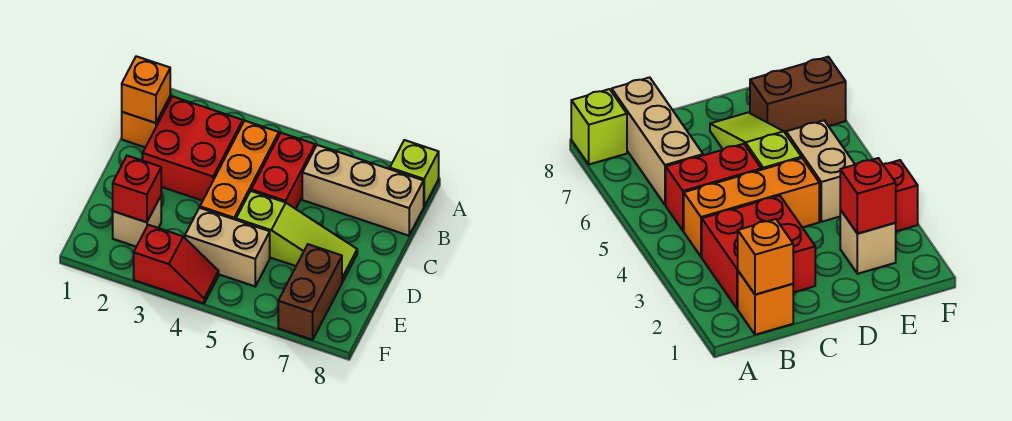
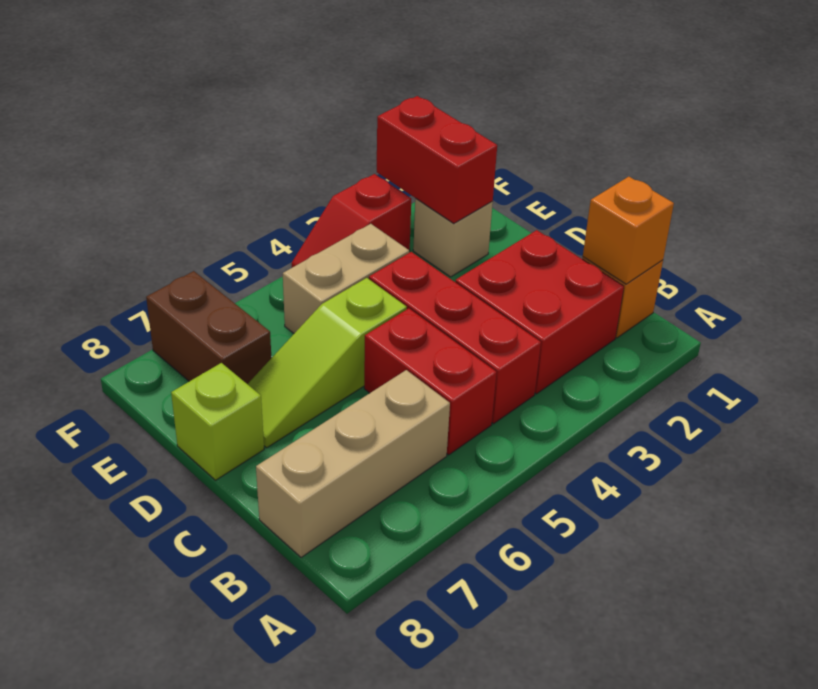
lime 1x1 brick [390,140,439,206] -> lime 1x1 brick moved to [171,363,264,480]
orange 1x3 brick [200,121,279,220] -> red 1x3 brick [369,252,541,424]
red 1x1 brick [113,156,161,222] -> red 1x2 brick [377,96,497,224]

